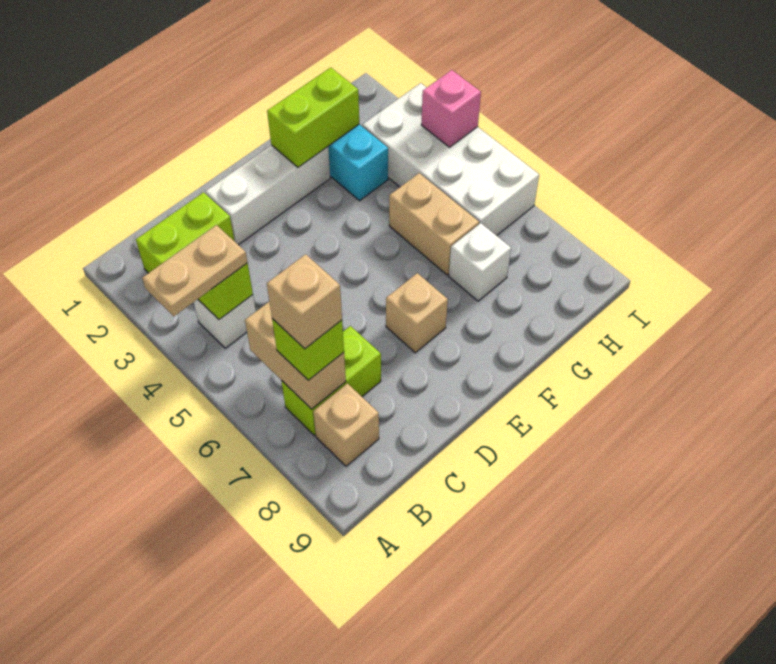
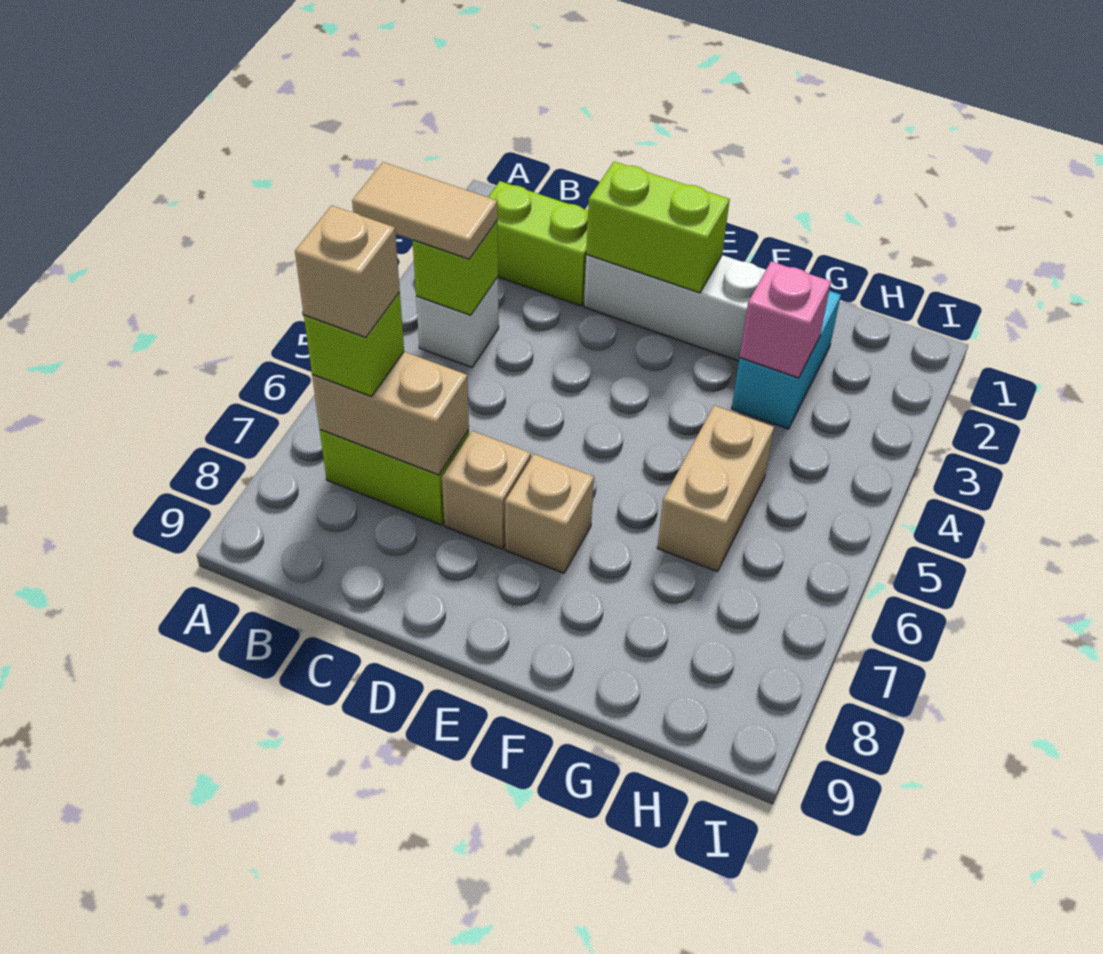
tan 1x2 plate [142,225,247,316] -> tan 1x2 tile [352,162,498,259]
tan 1x2 brick [245,302,346,409] -> tan 1x2 brick turned to [312,352,469,475]
tan 1x1 brick [313,383,379,466] -> tan 1x1 brick moved to [442,431,531,549]
lime 1x2 brick [267,68,359,167] -> lime 1x2 brick moved to [586,162,730,293]
white 1x1 brick [449,223,511,301] -> none
white 2x4 brick [362,83,539,236] -> none
pink 1x1 brick [421,70,481,147] -> pink 1x1 brick moved to [740,261,831,378]

